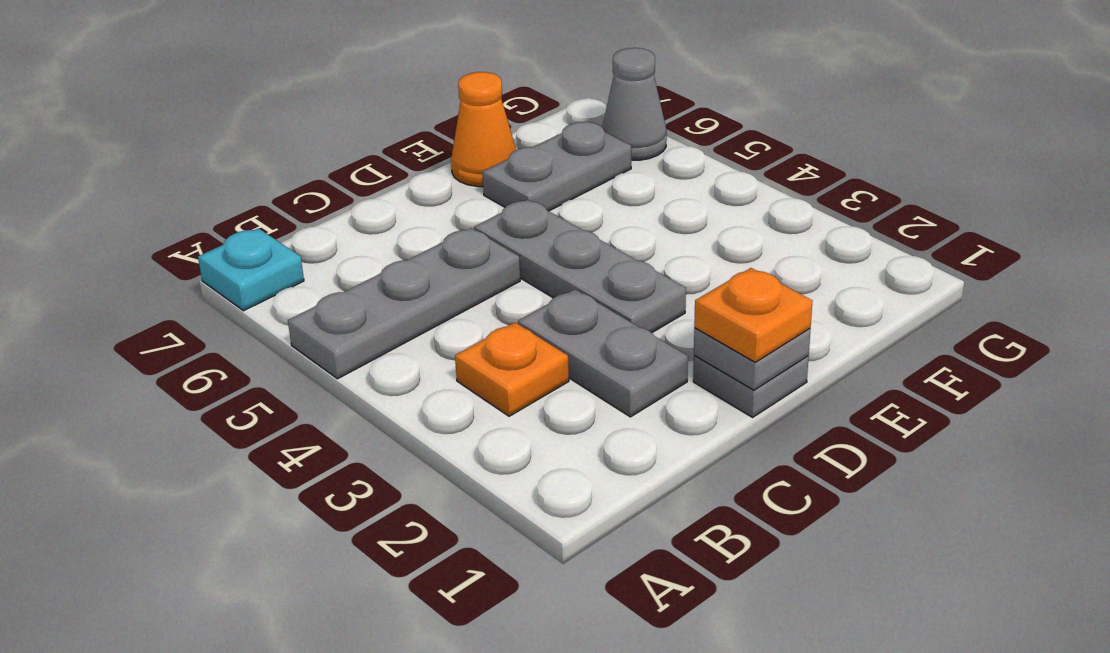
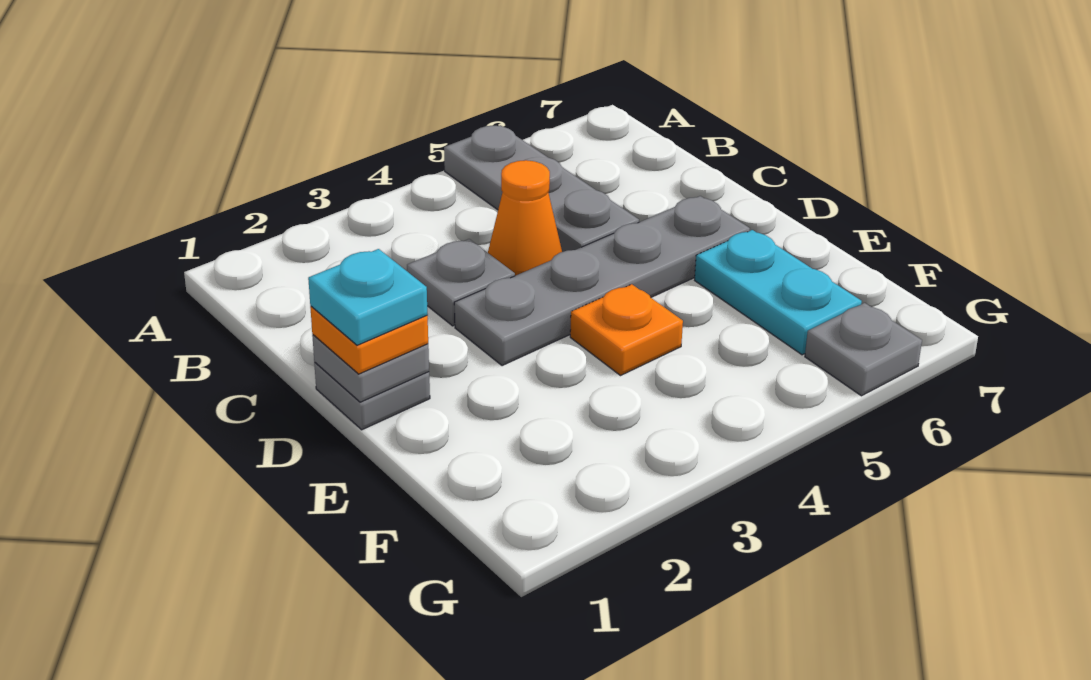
cyan 1x1 plate [198,228,304,311] -> cyan 1x1 plate moved to [308,249,428,345]
orange 1x1 plate [455,322,569,416] -> orange 1x1 plate moved to [570,284,683,375]
grey 1x2 plate [518,289,688,417] -> grey 1x1 plate [407,239,515,326]
grey 1x3 plate [474,200,686,333] -> grey 1x4 plate [454,196,750,366]
grey 1x2 plate [482,122,631,211] -> cyan 1x2 plate [695,230,862,355]
orange 1x1 cone [451,72,516,187] -> orange 1x1 cone moved to [488,160,562,276]
grey 1x1 cone [602,48,667,160] -> grey 1x1 plate [805,303,922,396]

